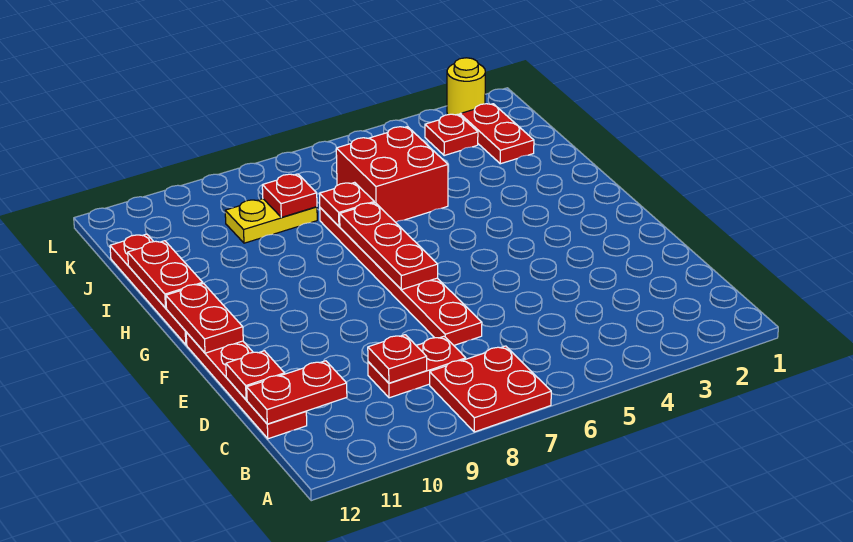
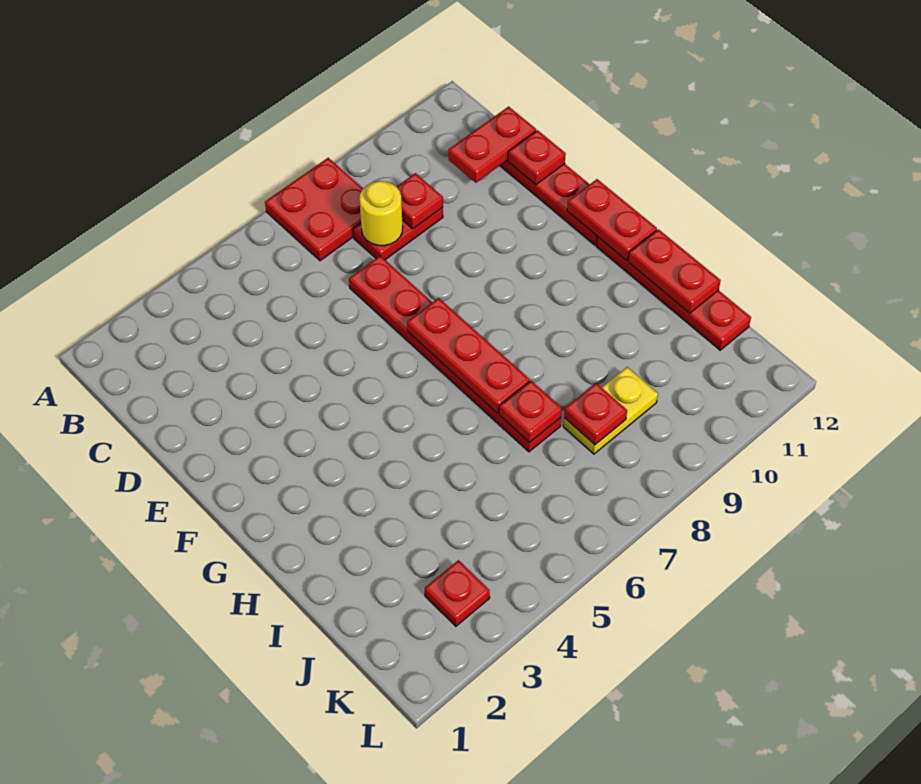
red 2x2 brick [336,127,448,222] -> none
red 1x2 plate [460,104,534,164] -> none
yellow 1x1 round brick [447,58,485,115] -> yellow 1x1 round brick moved to [359,181,403,246]

